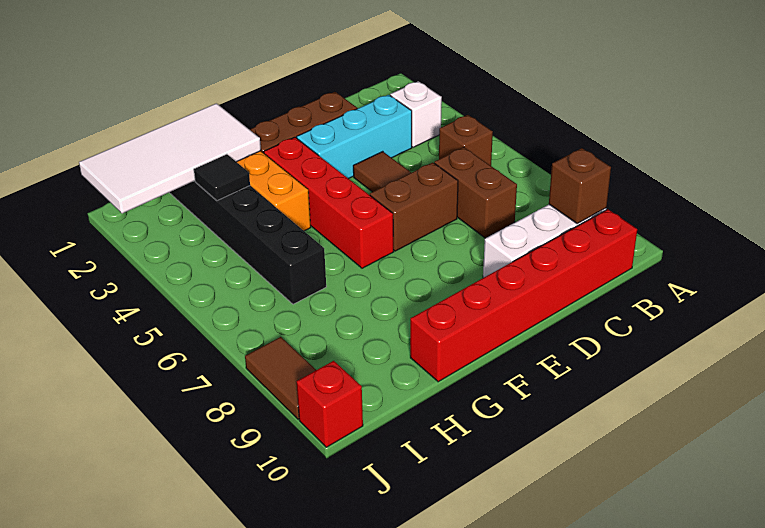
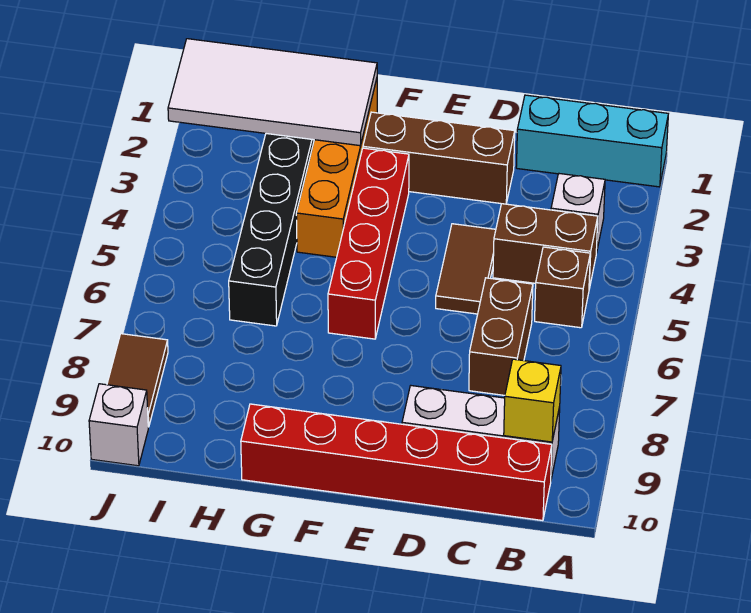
brown 1x1 brick [549,148,611,224] -> yellow 1x1 brick [504,359,561,442]
cyan 1x3 brick [297,95,412,179] -> cyan 1x3 brick moved to [516,95,668,187]
brown 1x2 brick [370,162,458,251] -> brown 1x2 brick moved to [493,204,598,289]
black 1x1 tile [194,154,250,201] -> none
red 1x1 brick [297,361,363,447] -> white 1x1 brick [89,384,148,466]

